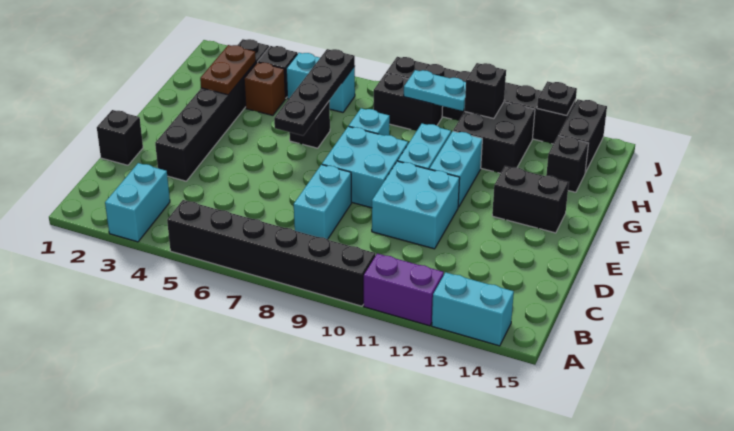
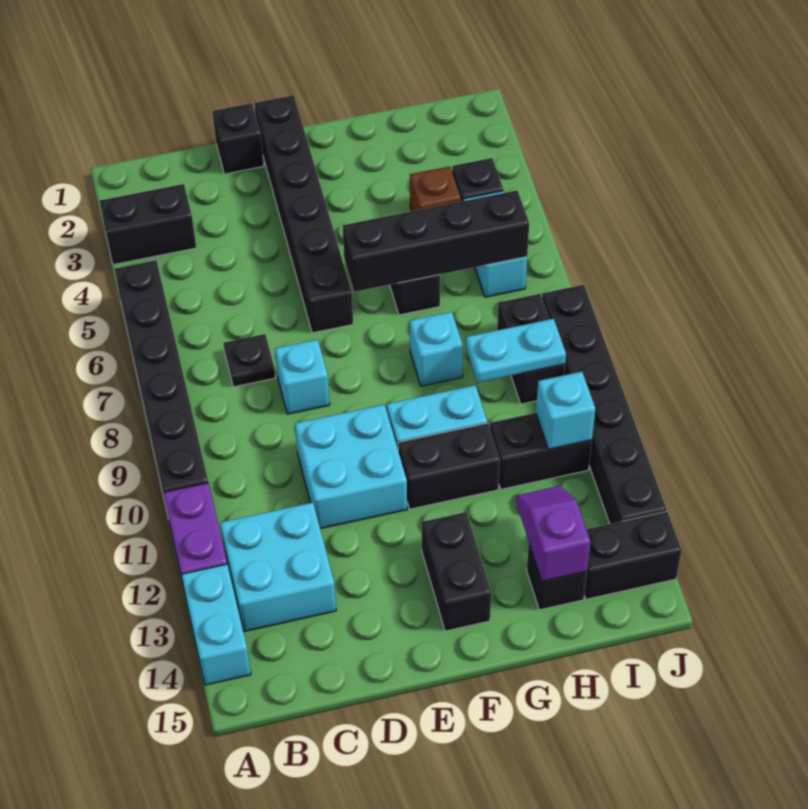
cyan 1x2 brick [105,163,170,242] -> black 1x2 brick [100,184,197,265]
cyan 1x2 brick [294,165,351,240] -> cyan 1x1 brick [275,340,330,414]
black 1x6 brick [155,39,269,181] -> black 1x6 brick turned to [254,95,353,333]
cyan 2x2 brick [322,126,408,208] -> cyan 2x2 brick moved to [221,503,336,632]
black 1x4 plate [274,49,355,135] -> black 1x4 brick [343,190,529,292]
cyan 1x2 brick [430,131,482,207] -> black 1x2 brick [398,423,500,509]
brown 1x2 plate [200,45,256,95] -> none
black 2x2 brick [453,102,535,173] -> black 1x2 brick [490,413,592,489]
none -> purple 1x2 slope [516,486,591,581]
cyan 1x2 plate [404,70,466,111] -> cyan 1x2 plate turned to [466,319,566,382]
black 1x1 brick [465,63,506,119] -> cyan 1x1 brick [536,372,595,449]
black 1x1 plate [537,81,577,116] -> black 1x1 plate moved to [223,334,275,387]

